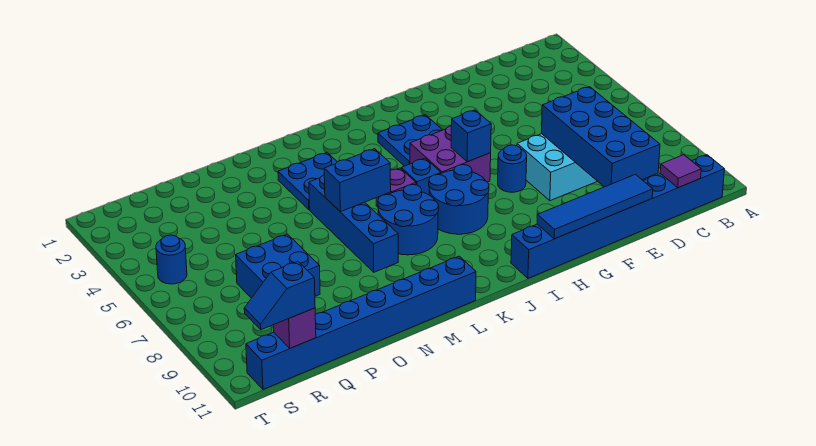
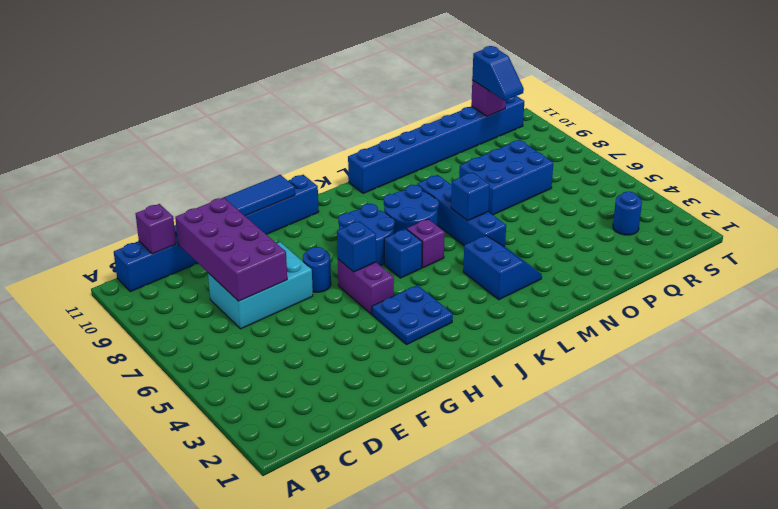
purple 1x1 tile [660,155,701,188] -> purple 1x1 brick [136,204,176,254]
blue 2x4 brick [541,87,660,187] -> purple 2x4 brick [175,197,287,301]
purple 2x2 brick [410,126,491,182] -> purple 1x2 brick [338,259,394,314]
blue 2x2 plate [278,153,337,210] -> blue 2x2 slope [463,236,542,300]
blue 1x2 brick [324,149,391,212] -> blue 1x1 brick [451,172,490,221]
blue 2x2 brick [236,234,320,298] -> blue 2x3 brick [459,140,553,215]
blue 1x2 slope [244,261,315,330] -> blue 1x2 slope turned to [472,46,524,101]
blue 1x1 round brick [156,235,187,284] -> blue 1x1 round brick moved to [613,192,642,235]

